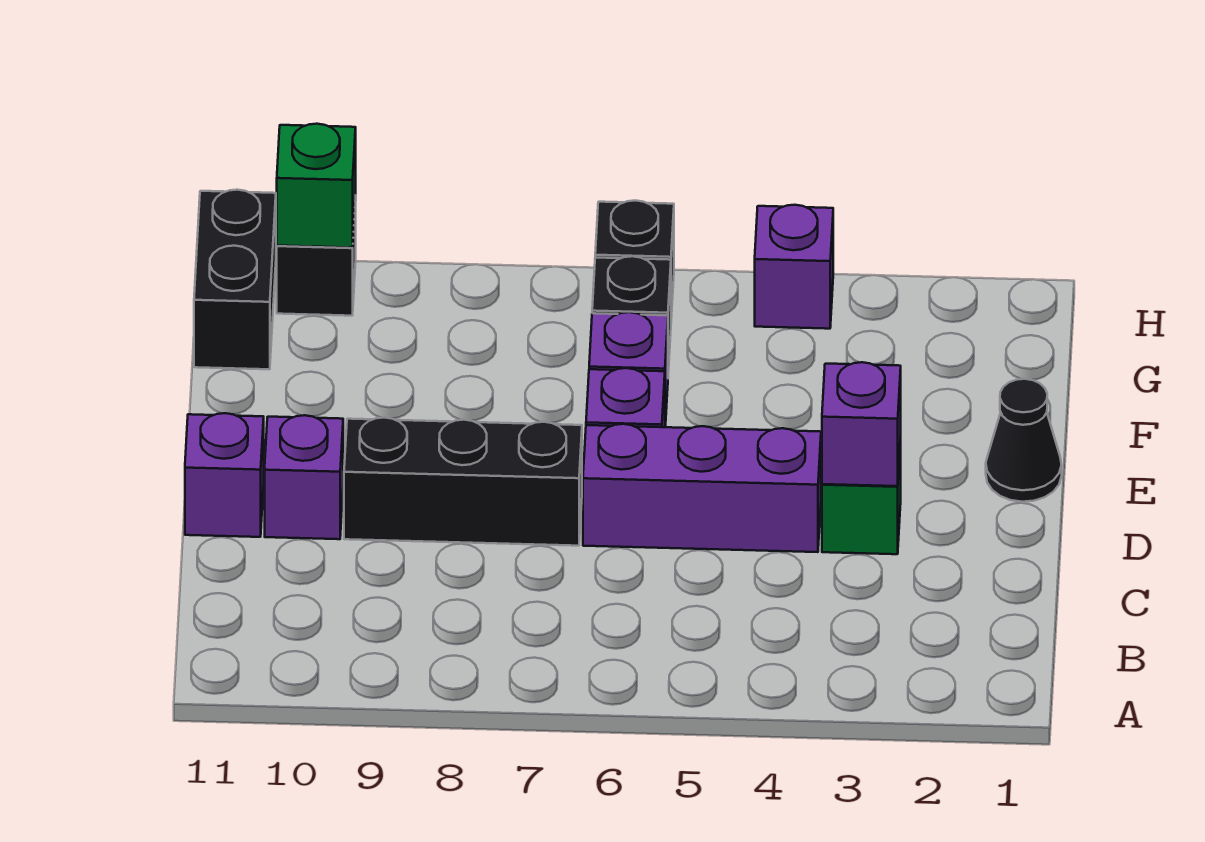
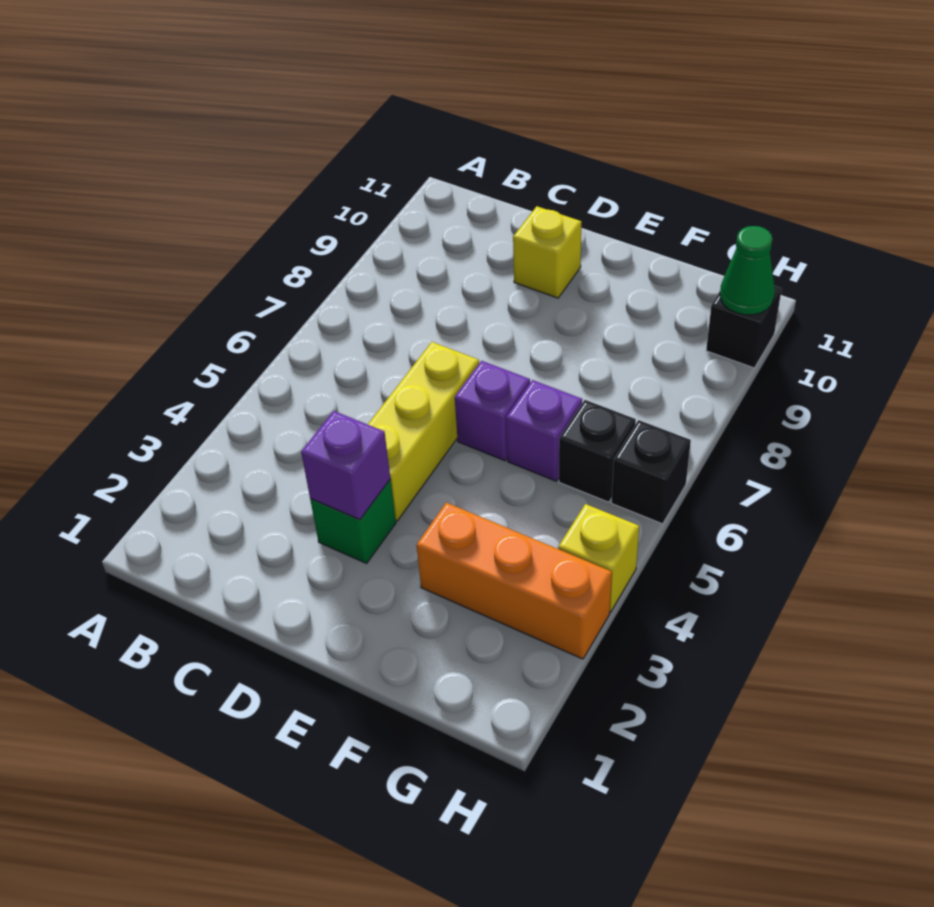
purple 1x3 brick [583,424,821,552] -> yellow 1x3 brick [368,342,479,521]
black 1x3 brick [344,418,582,546] -> none
purple 1x1 brick [265,415,343,539] -> yellow 1x1 brick [513,206,581,298]
purple 1x1 brick [185,413,264,537] -> none
black 1x1 cone [986,379,1062,502] -> none
none -> orange 1x3 brick [417,503,612,659]
black 1x2 brick [194,190,276,369] -> none
purple 1x1 brick [755,205,833,329] -> yellow 1x1 brick [558,504,639,612]
green 1x1 brick [277,124,356,248] -> green 1x1 cone [720,226,775,315]

